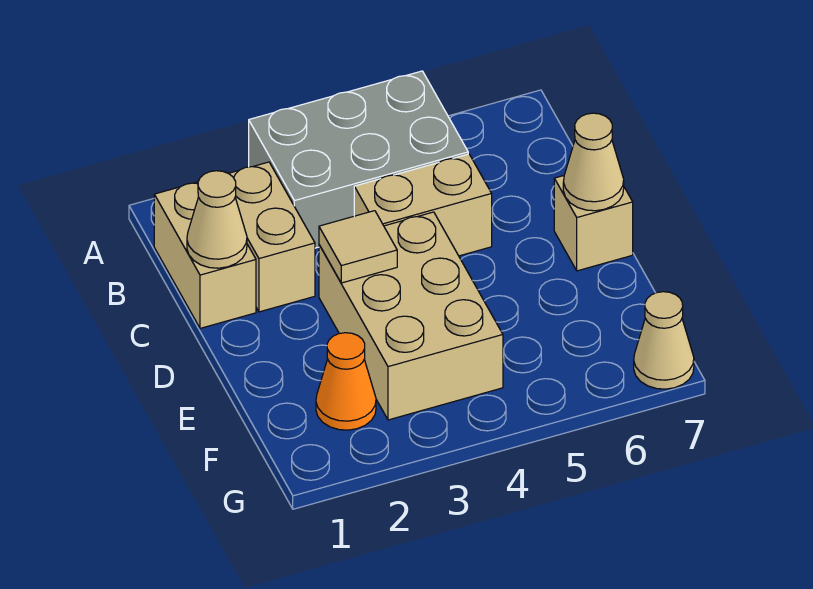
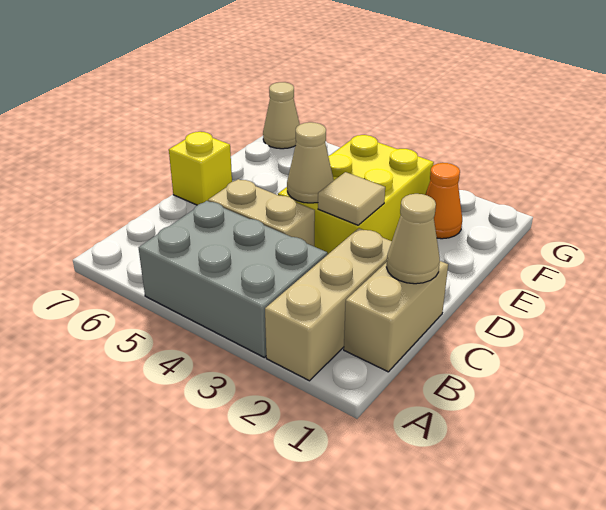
tan 1x2 brick [229,162,315,312] -> tan 1x3 brick [265,228,392,381]
tan 2x3 brick [319,212,503,420] -> yellow 2x3 brick [278,135,434,255]
tan 1x1 brick [554,176,633,271] -> yellow 1x1 brick [169,132,232,205]
tan 1x1 cone [563,113,624,211] -> tan 1x1 cone moved to [287,122,334,203]

